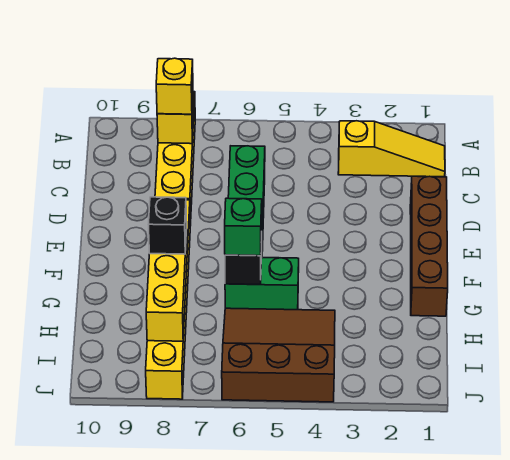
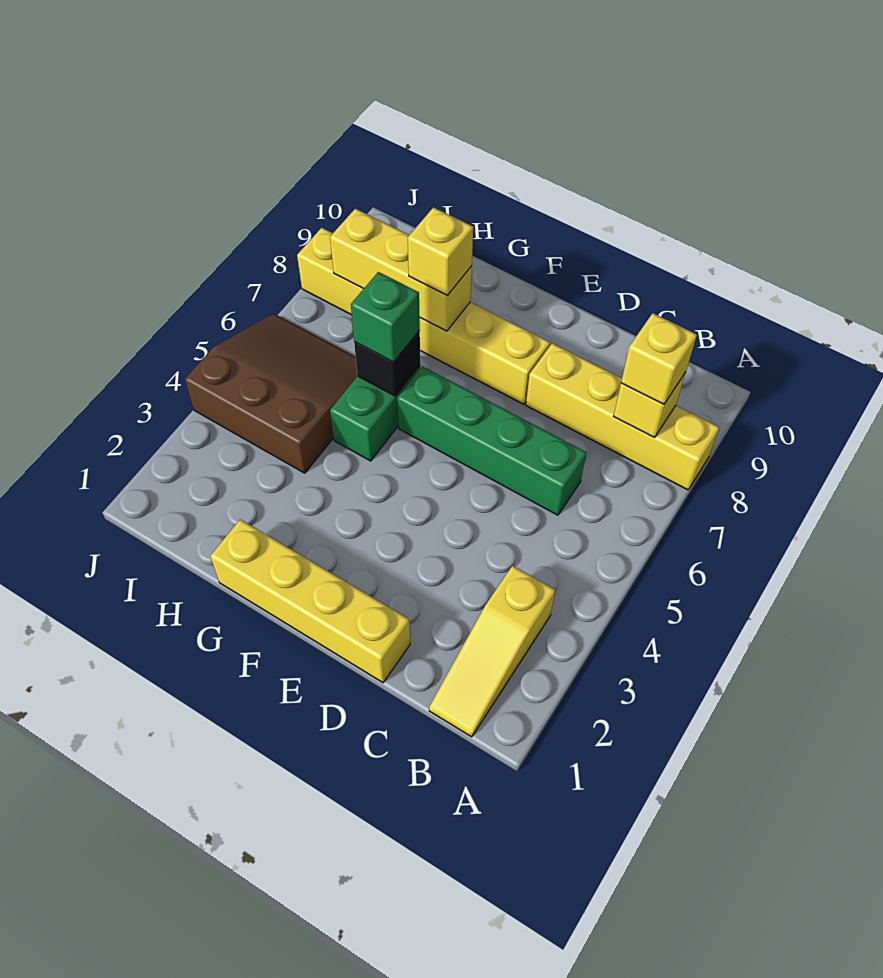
brown 1x4 brick [410,176,448,316] -> yellow 1x4 brick [210,519,410,683]
black 1x1 brick [149,197,187,254] -> yellow 1x1 brick [408,207,473,295]
brown 3x3 slope [222,308,335,402] -> brown 3x3 slope turned to [185,314,357,473]

